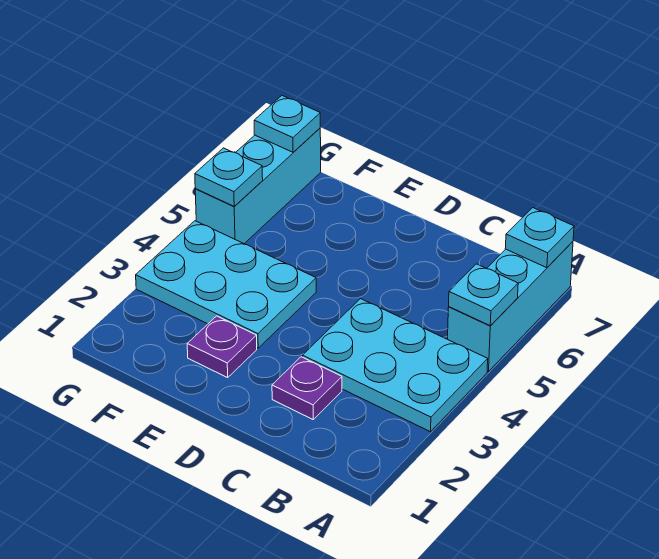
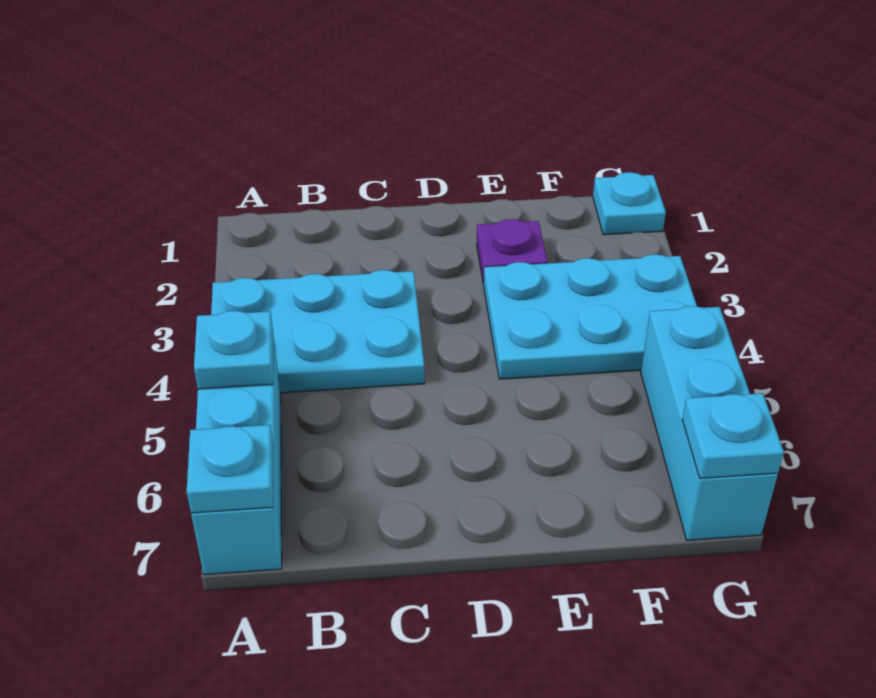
purple 1x1 plate [272,357,342,419] -> none
cyan 1x1 plate [195,148,263,206] -> cyan 1x1 plate moved to [593,172,666,235]

